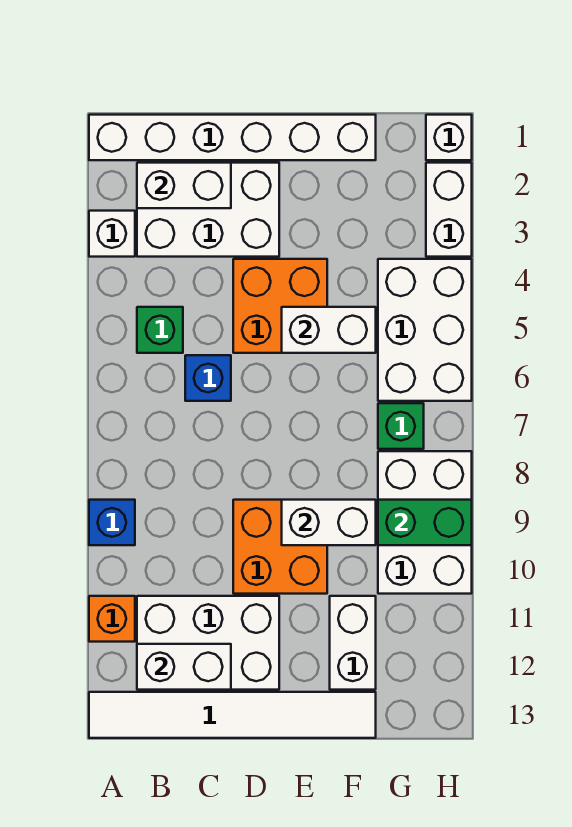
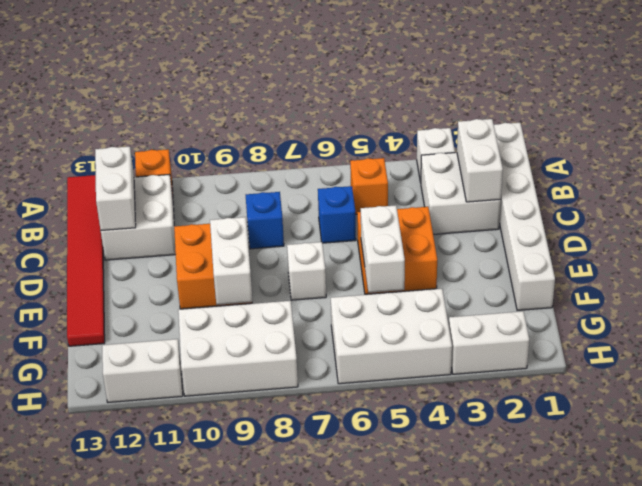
blue 1x1 brick [89,500,135,545] -> blue 1x1 brick moved to [246,192,284,249]
white 1x6 tile [89,692,376,738] -> red 1x6 tile [67,175,105,346]
white 2x3 brick [137,163,279,257] -> white 2x2 brick [421,152,501,234]
green 1x1 brick [137,307,183,353] -> orange 1x1 brick [350,158,388,214]
white 2x3 brick [137,596,279,690] -> white 2x2 brick [101,174,176,260]
white 1x2 brick [330,596,376,690] -> white 1x2 brick moved to [102,339,183,402]
green 1x1 brick [378,403,424,449] -> none
green 1x2 brick [378,500,472,545] -> none
white 1x1 brick [426,115,472,160] -> white 1x1 brick moved to [287,242,326,300]

